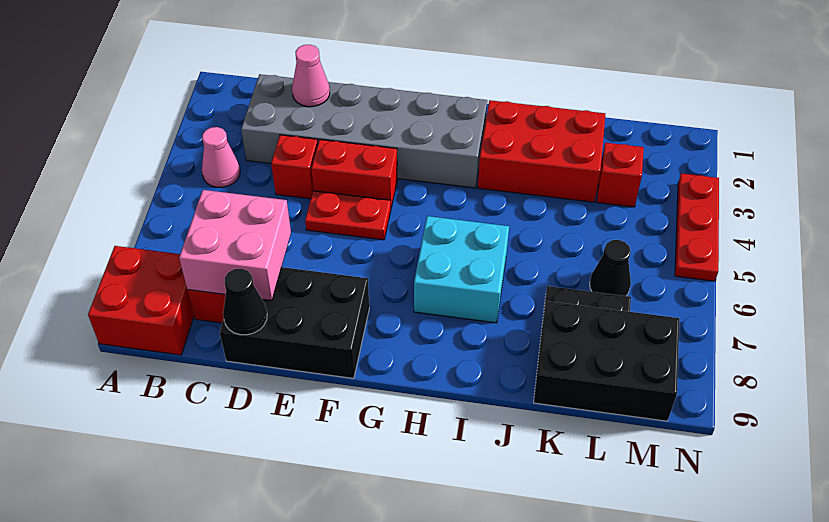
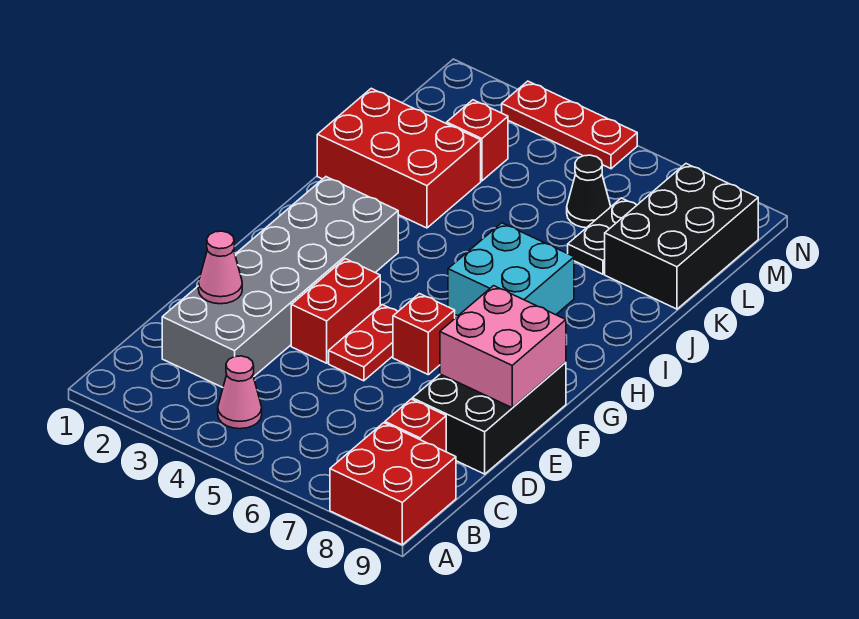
pink 2x2 brick [179,190,291,300] -> pink 2x2 brick moved to [440,286,566,408]
red 1x1 brick [271,135,318,199] -> red 1x1 brick moved to [393,294,455,375]
black 1x1 cone [223,269,267,335] -> none
red 2x3 brick [478,100,605,202] -> red 2x3 brick turned to [317,88,481,228]

